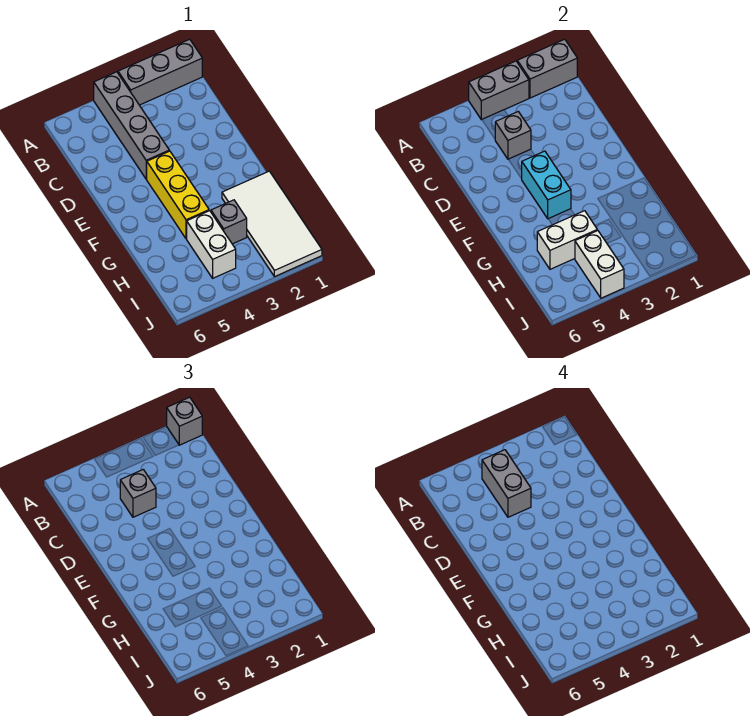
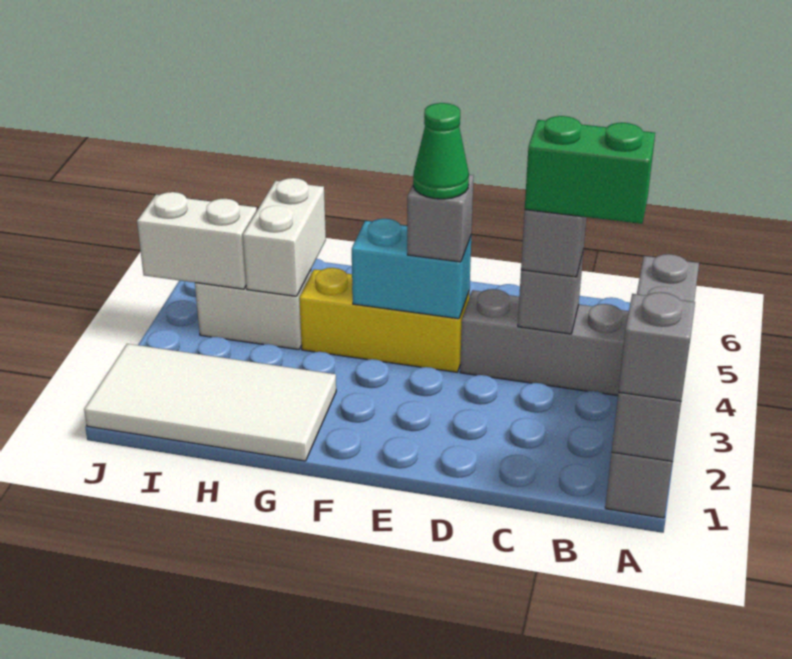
grey 1x2 brick [482,450,531,517] -> green 1x2 brick [525,116,655,224]
none -> green 1x1 cone [413,103,469,199]
grey 1x1 brick [211,200,247,244] -> grey 1x1 brick moved to [407,175,474,262]

